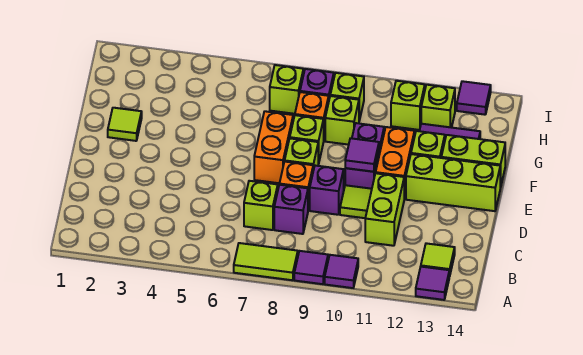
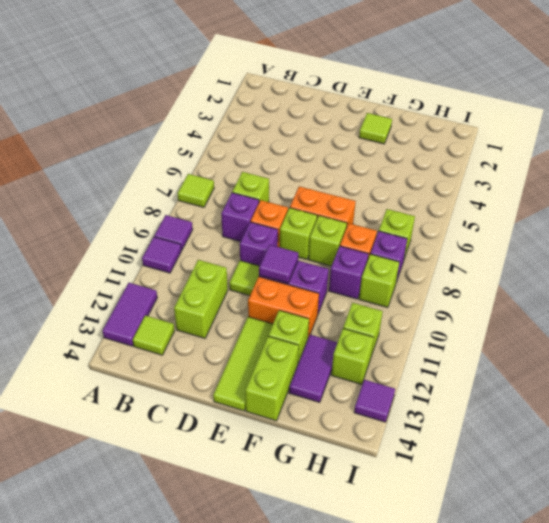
lime 1x2 tile [234,243,298,280] -> lime 1x1 tile [178,174,214,207]
purple 1x1 tile [416,267,449,300] -> purple 1x2 tile [103,283,157,346]
lime 1x2 brick [365,173,404,246] -> lime 1x2 brick turned to [174,260,228,338]
lime 1x3 brick [406,154,500,211] -> lime 1x3 tile [213,317,273,411]
lime 1x1 brick [325,96,359,145] -> purple 1x1 brick [329,246,368,299]

